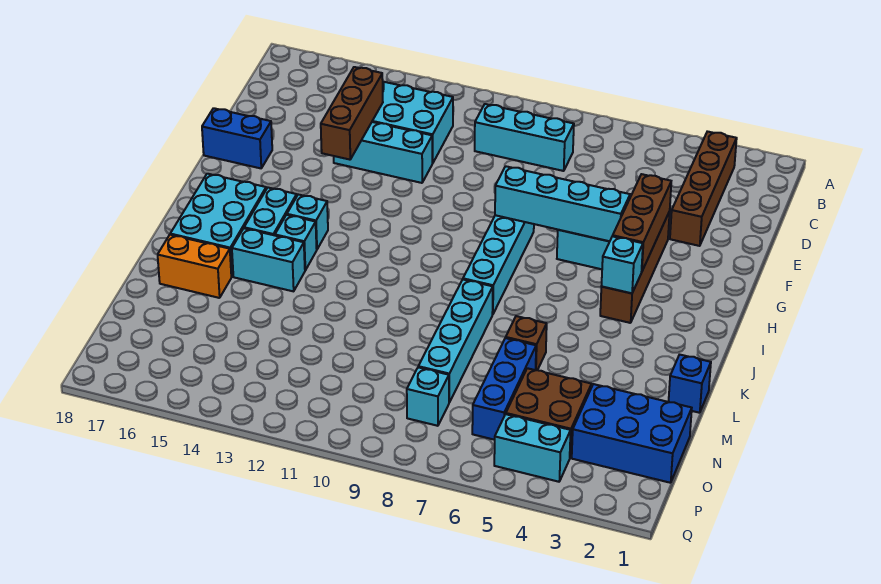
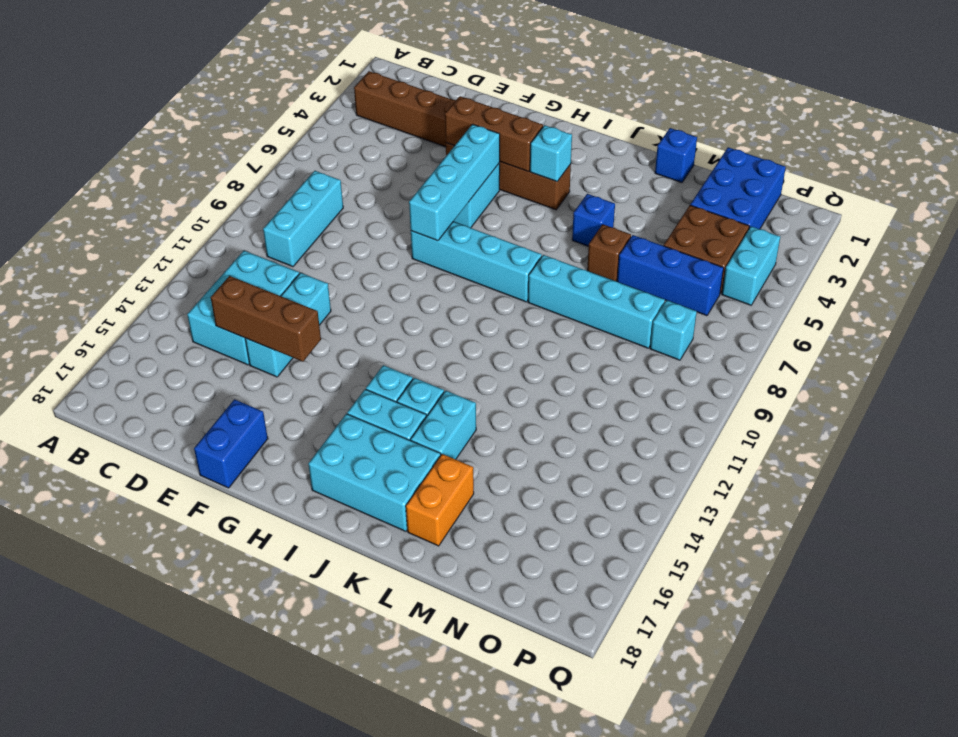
none -> blue 1x1 brick [572,194,615,246]

